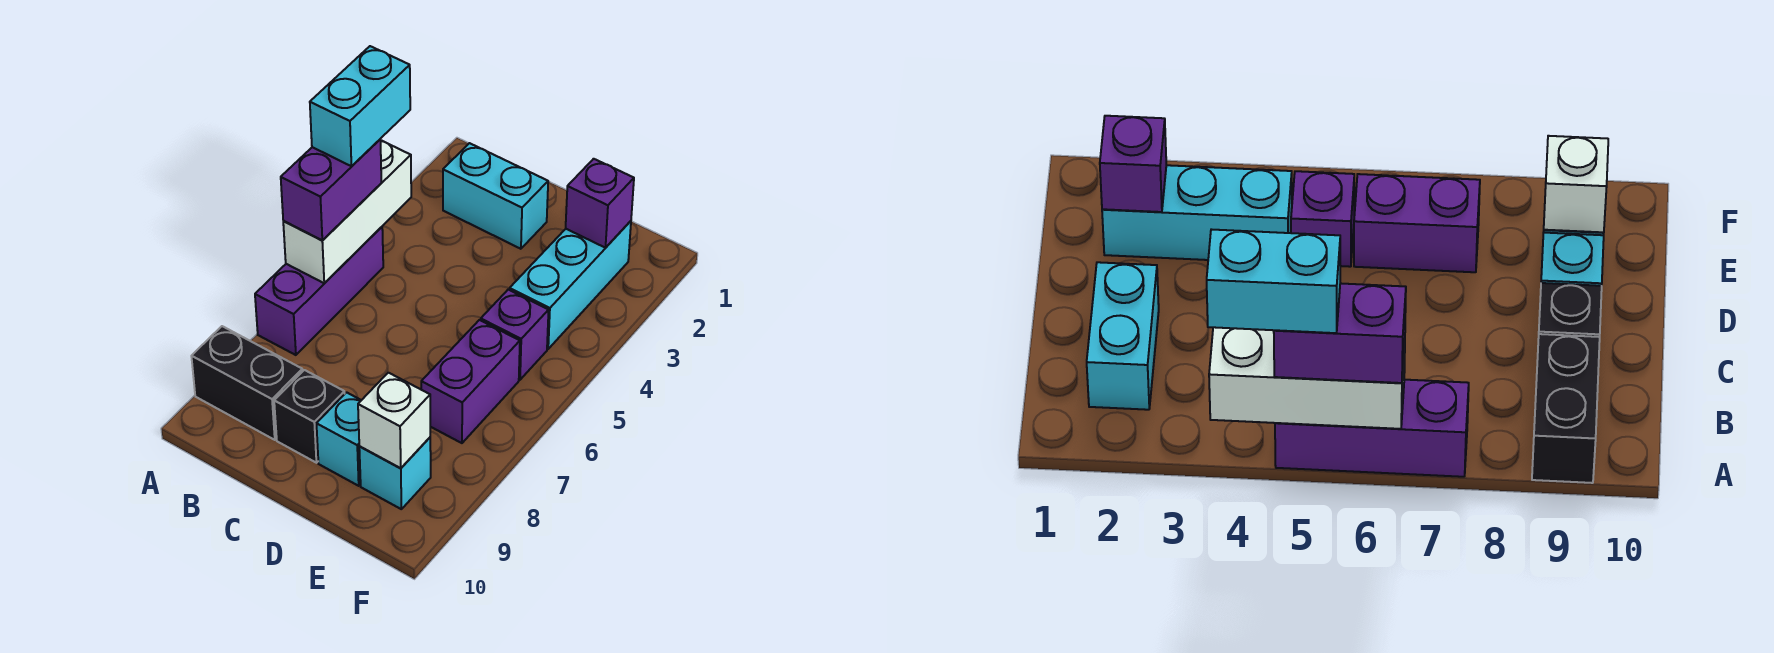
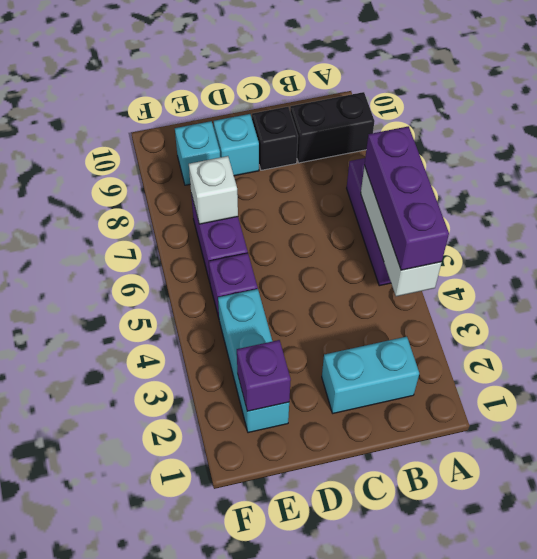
cyan 1x2 brick [310,46,410,166] -> none
purple 1x2 brick [281,140,381,240] -> purple 1x3 brick [364,126,449,270]
white 1x1 brick [358,373,430,468] -> white 1x1 brick moved to [189,156,238,224]

